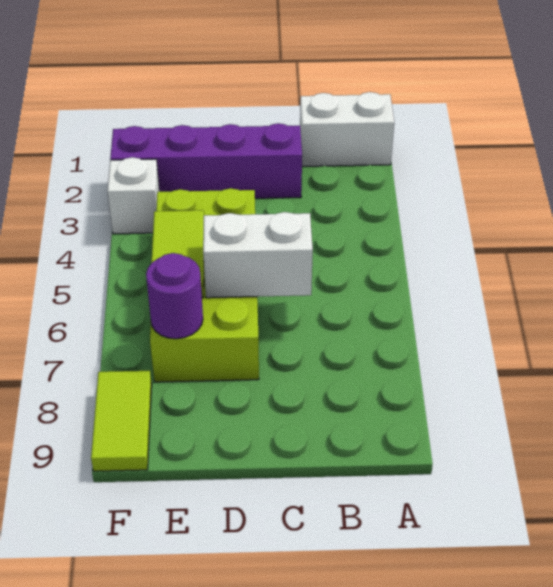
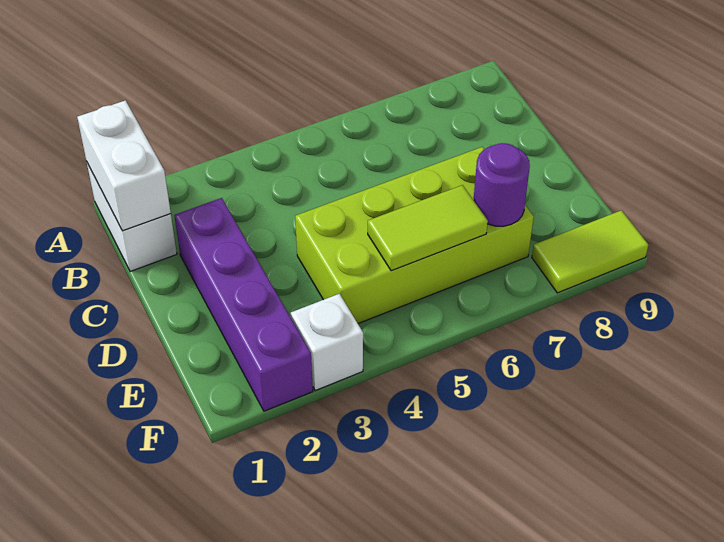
white 1x2 brick [203,212,313,298] -> white 1x2 brick moved to [77,100,171,231]

